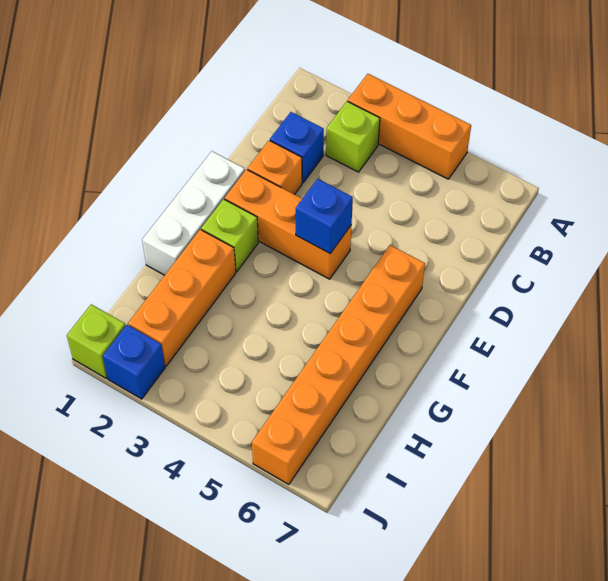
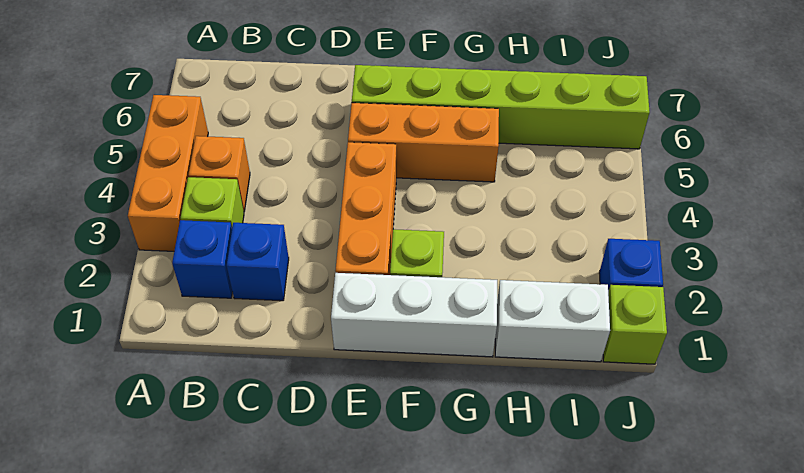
orange 1x1 brick [248,140,302,195] -> orange 1x1 brick moved to [188,136,250,211]
blue 1x1 brick [296,179,353,253] -> blue 1x1 brick moved to [172,220,232,298]
orange 1x6 brick [252,245,425,484] -> lime 1x6 brick [352,65,650,149]
orange 1x3 brick [128,230,236,366] -> orange 1x3 brick moved to [348,103,499,182]
none -> white 1x2 brick [495,280,610,362]

